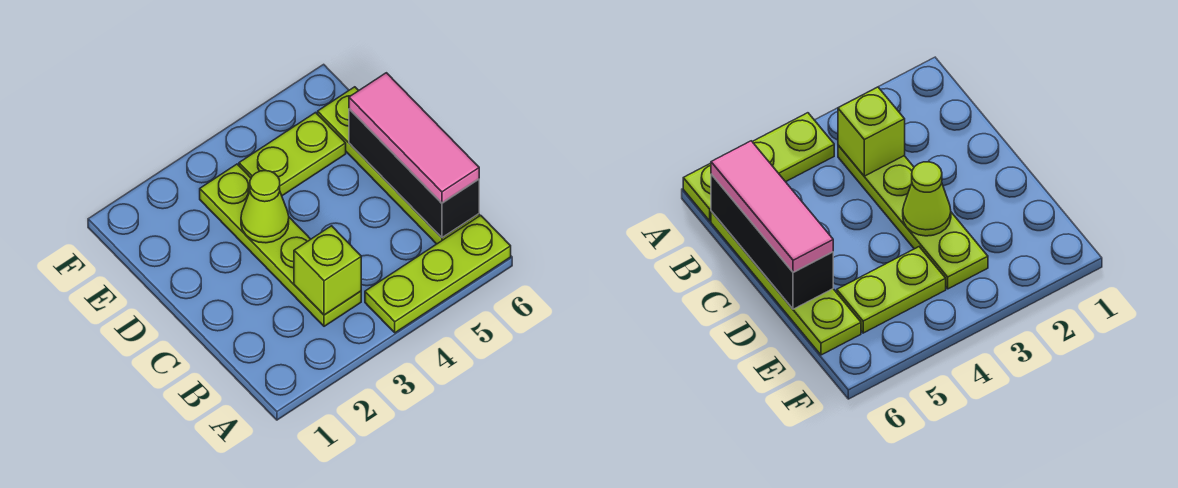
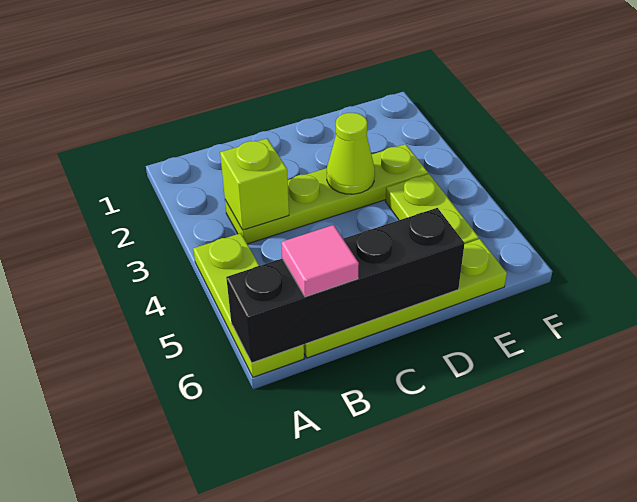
black 1x3 brick [349,109,479,238] -> black 1x4 brick [226,208,465,363]
pink 1x3 tile [349,73,479,203] -> pink 1x1 tile [281,225,359,297]

